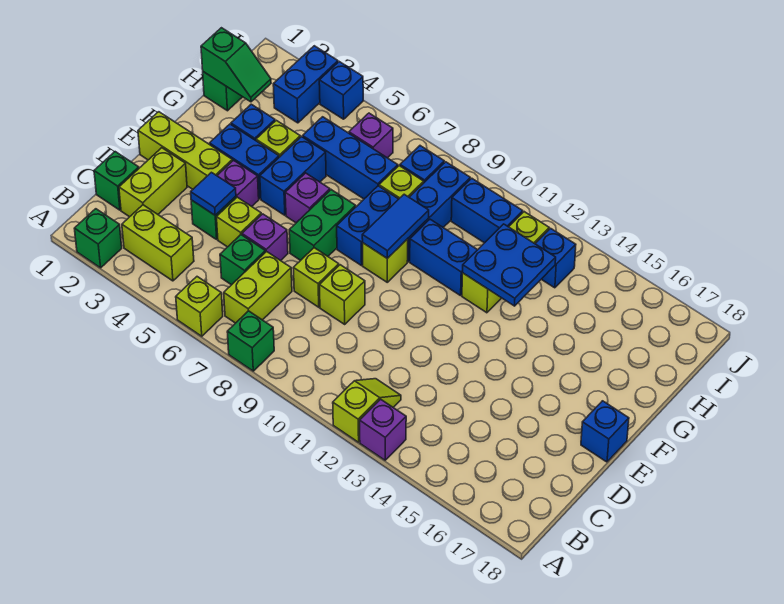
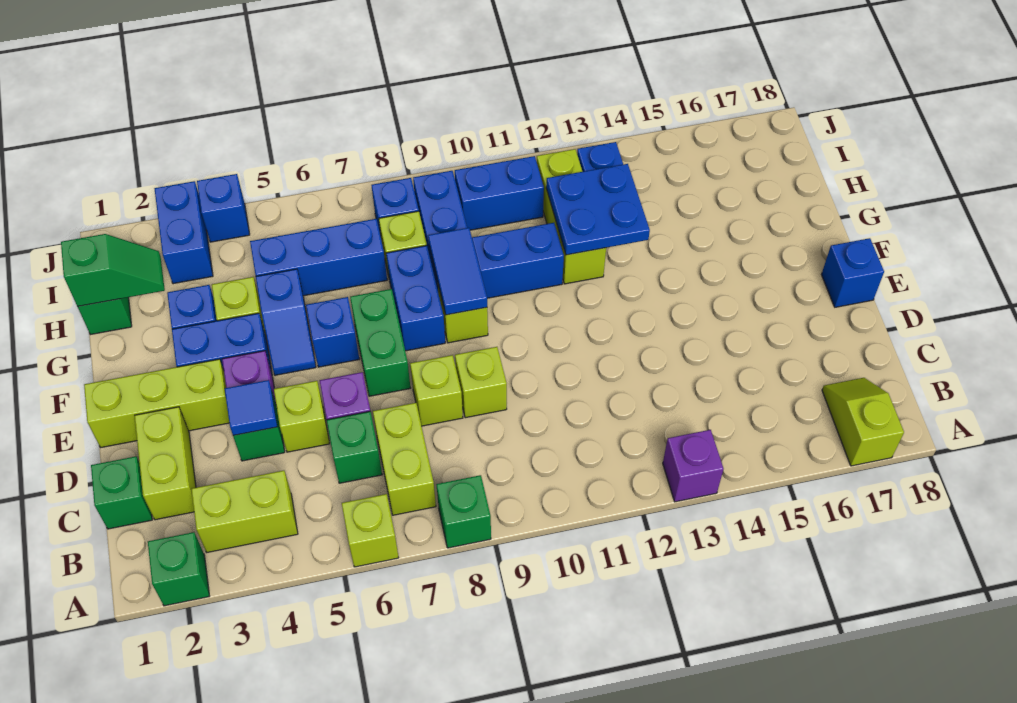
lime 1x2 slope [333,379,401,442] -> lime 1x2 slope moved to [822,378,904,466]
blue 1x2 brick [260,137,326,215] -> blue 1x2 slope [256,269,316,375]
purple 1x1 brick [285,173,330,223] -> blue 1x1 brick [306,297,359,367]
purple 1x1 brick [349,113,393,158] -> none

